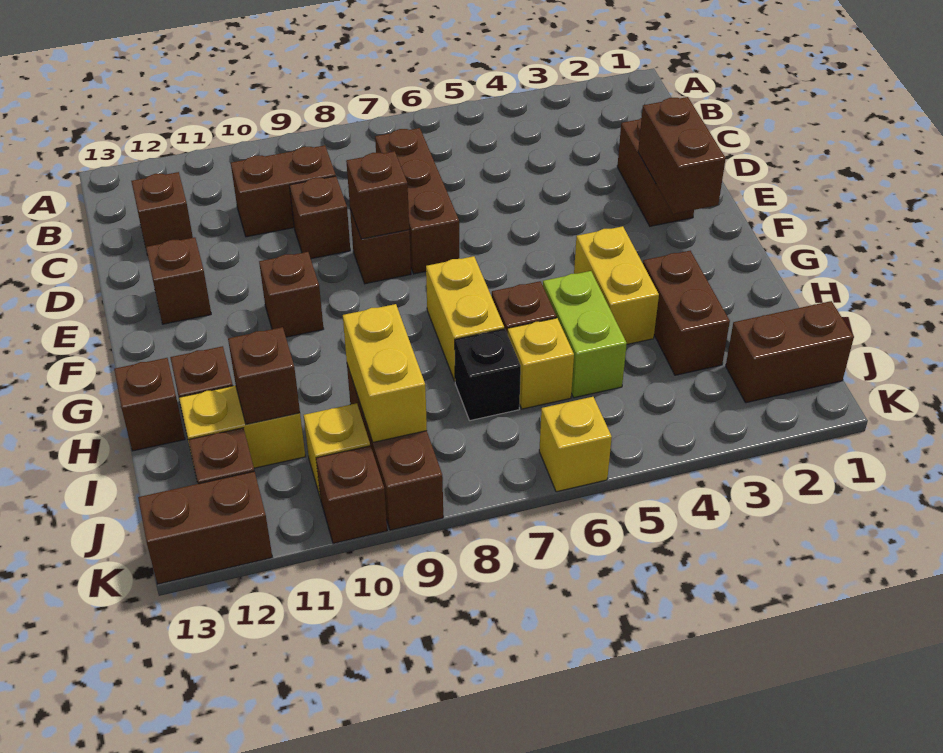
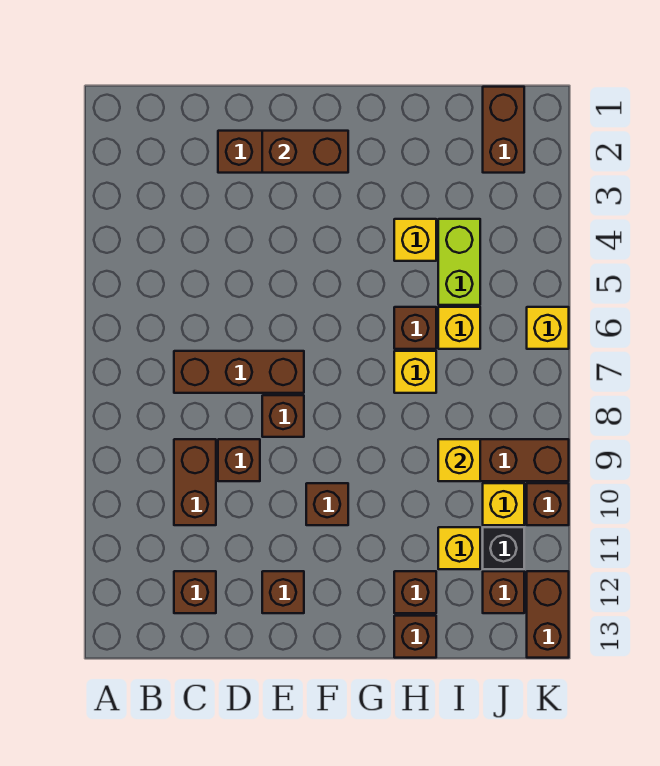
brown 1x1 brick [346,151,409,239] -> none
yellow 1x2 brick [574,226,659,344] -> yellow 1x1 brick [394,219,436,261]
yellow 1x2 brick [426,256,504,381] -> yellow 1x1 brick [394,351,436,393]
brown 1x2 brick [643,251,730,375] -> none
lime 1x2 brick [543,271,627,398] -> lime 1x2 brick turned to [438,219,480,305]
black 1x1 brick [455,329,521,421] -> black 1x1 brick moved to [483,527,524,569]
yellow 1x2 brick [343,304,427,442] -> yellow 1x1 brick [438,439,480,481]
yellow 1x2 brick [179,386,305,468] -> yellow 1x1 brick [438,527,480,569]
brown 1x1 brick [228,327,300,424] -> none

